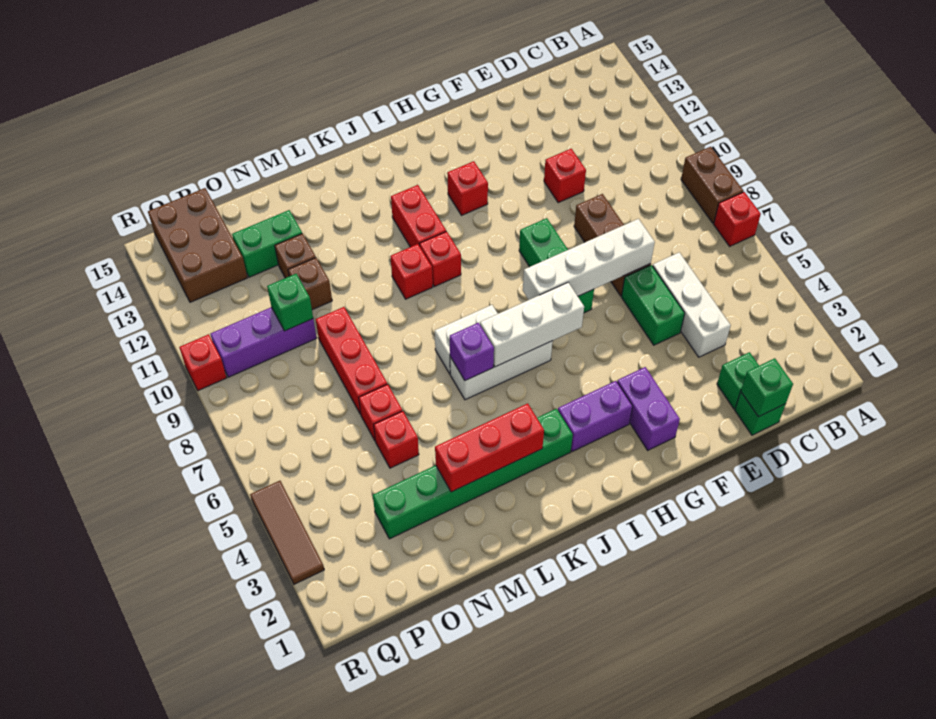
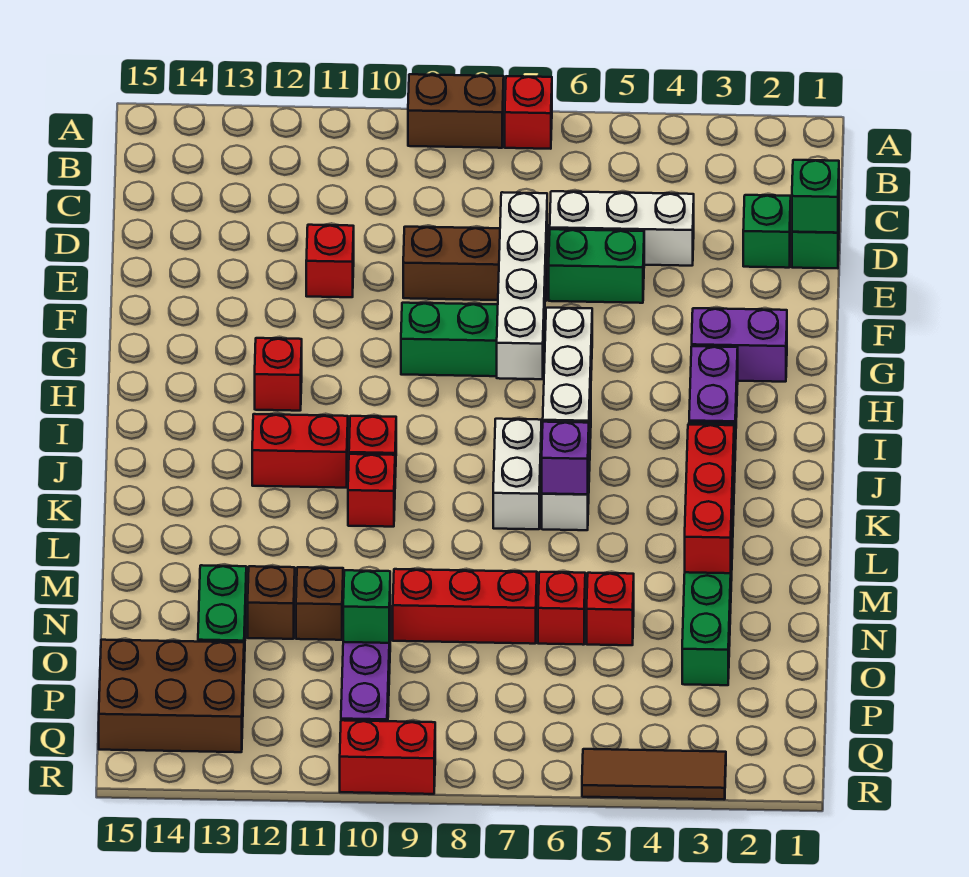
red 1x1 brick [179,334,227,391] -> red 1x2 brick [340,720,435,794]

